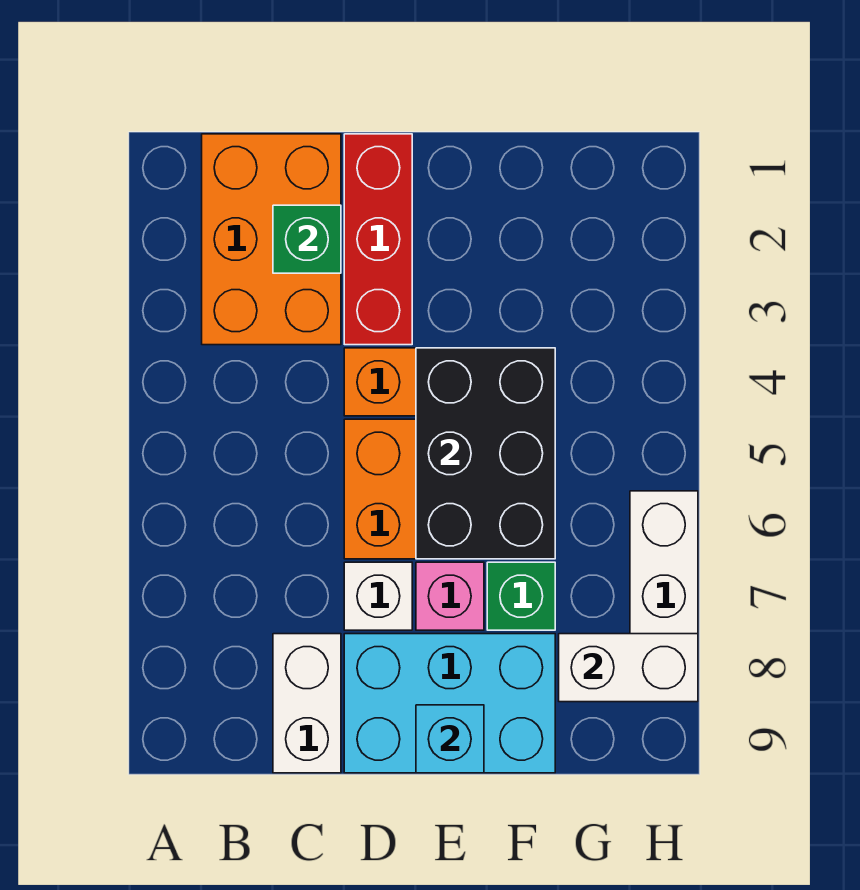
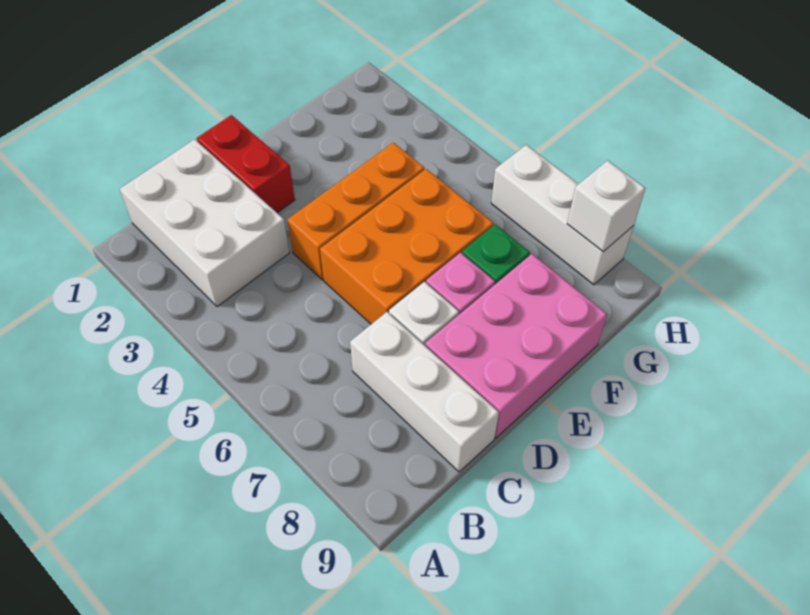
orange 2x3 brick [202,134,341,345] -> white 2x3 brick [120,139,290,307]
green 1x1 brick [273,205,341,273] -> none
white 1x2 brick [273,634,341,773] -> white 1x3 brick [350,312,499,472]
red 1x3 brick [344,134,412,345] -> red 1x2 brick [197,115,295,213]
cyan 2x3 brick [344,634,555,773] -> pink 2x3 brick [425,254,607,438]
black 2x3 brick [416,348,555,559] -> none
cyan 1x1 brick [416,705,484,773] -> none
white 1x2 brick [559,634,698,702] -> white 1x1 brick [567,161,645,252]

